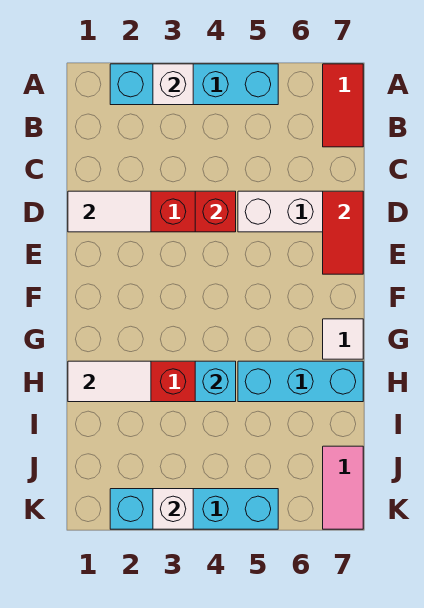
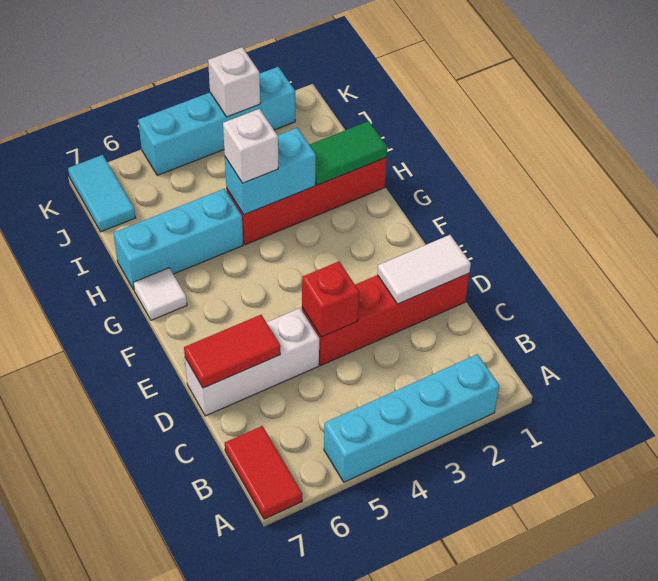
white 1x1 brick [153,64,193,105] -> white 1x1 brick moved to [223,109,278,183]
red 1x2 tile [323,191,363,274] -> red 1x2 tile turned to [184,315,280,388]
white 1x2 tile [68,361,151,402] -> green 1x2 tile [309,121,388,185]
cyan 1x1 brick [195,361,236,402] -> cyan 1x2 brick [225,128,316,215]
pink 1x2 tile [323,446,363,529] -> cyan 1x2 tile [68,155,136,232]

